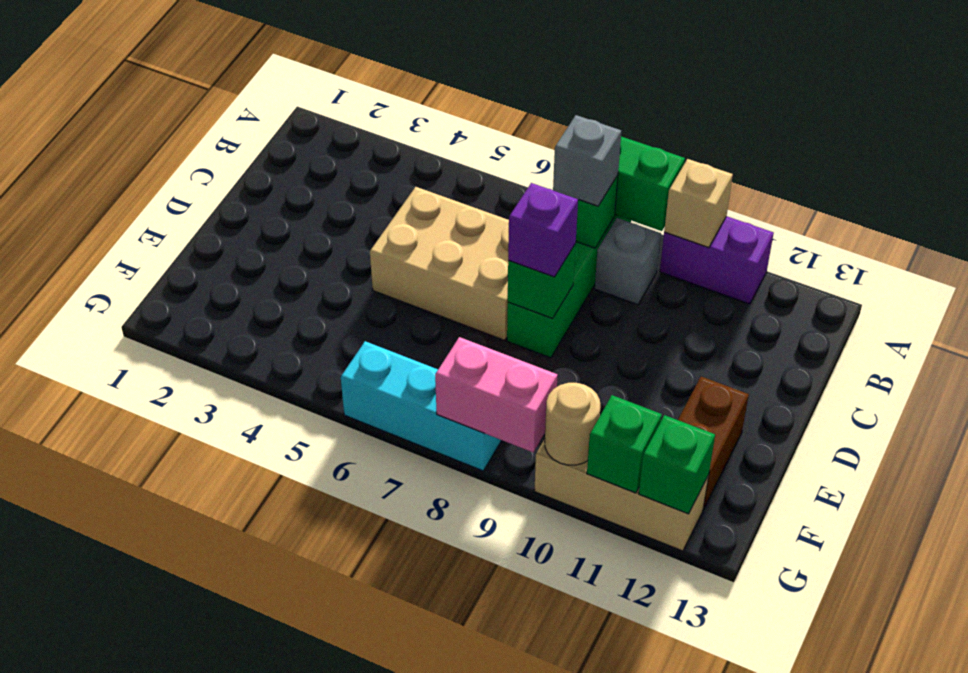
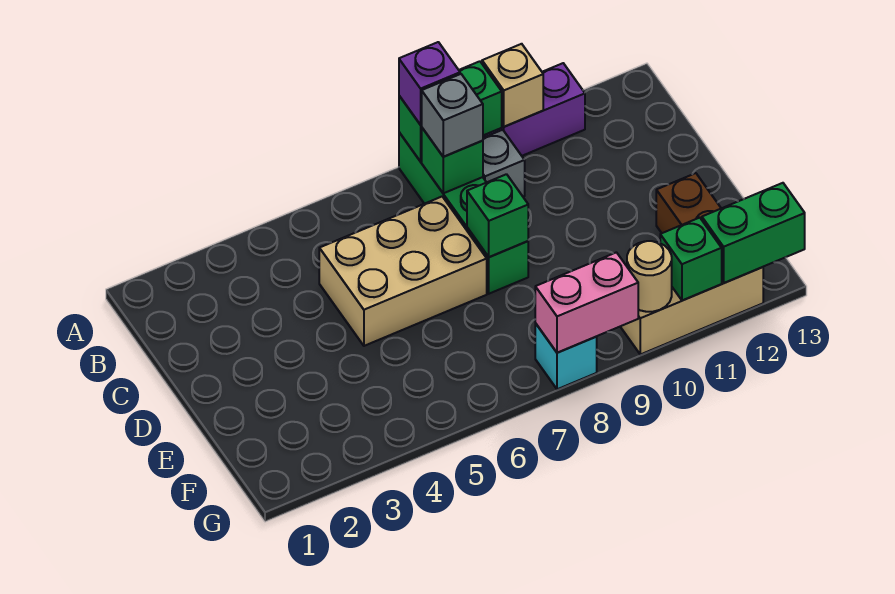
purple 1x1 brick [508,183,578,277] -> purple 1x1 brick moved to [399,42,460,125]
cyan 1x3 brick [341,341,502,471] -> cyan 1x1 brick [535,323,597,389]
green 1x1 brick [639,415,715,514] -> green 1x2 brick [702,183,805,283]

